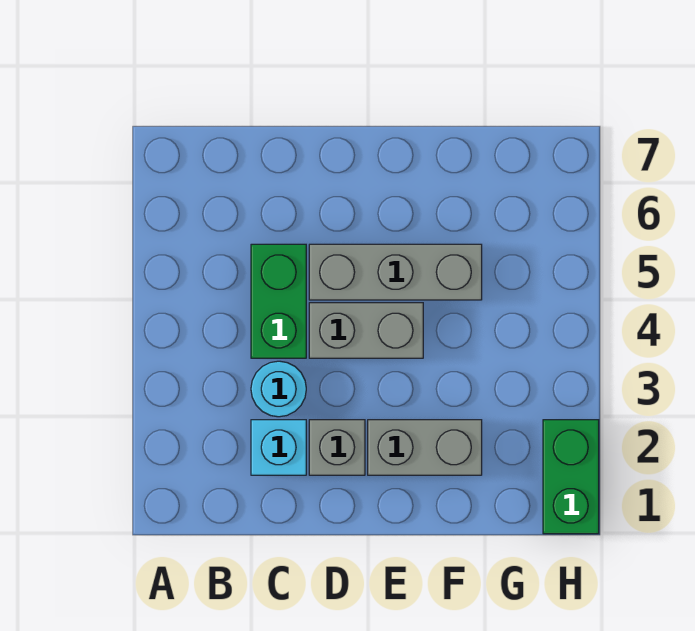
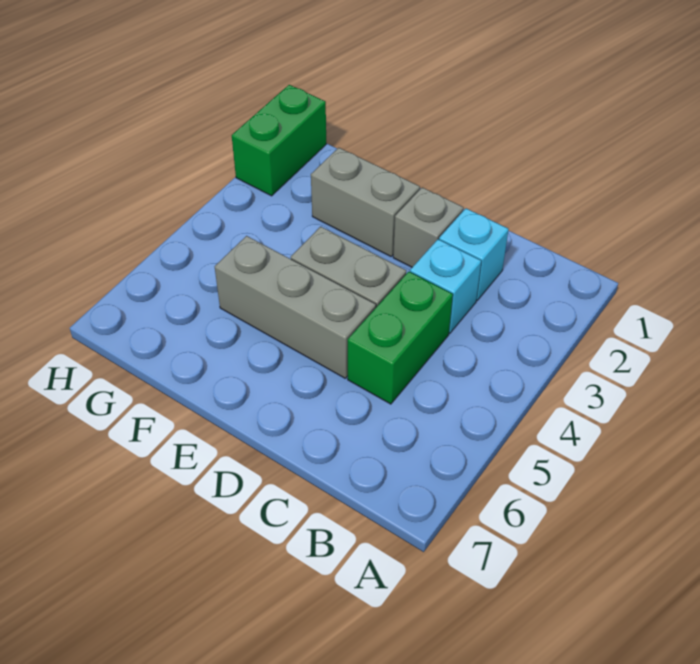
cyan 1x1 round brick [251,361,306,417] -> cyan 1x1 brick [410,239,481,333]

